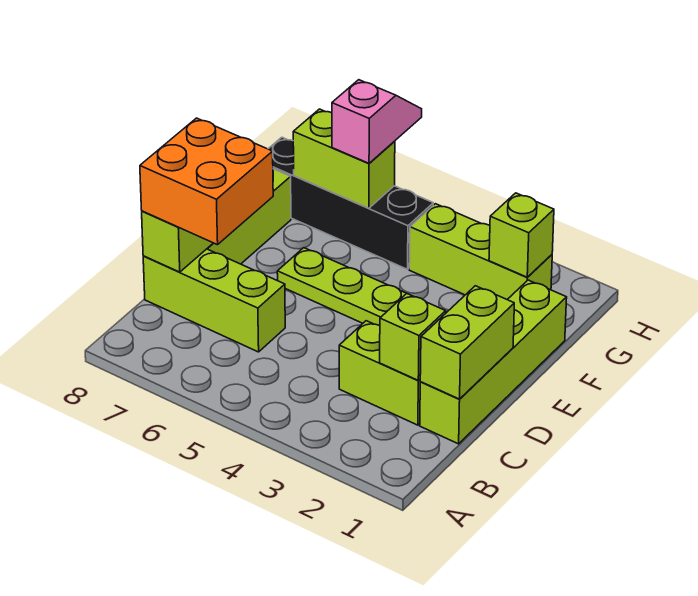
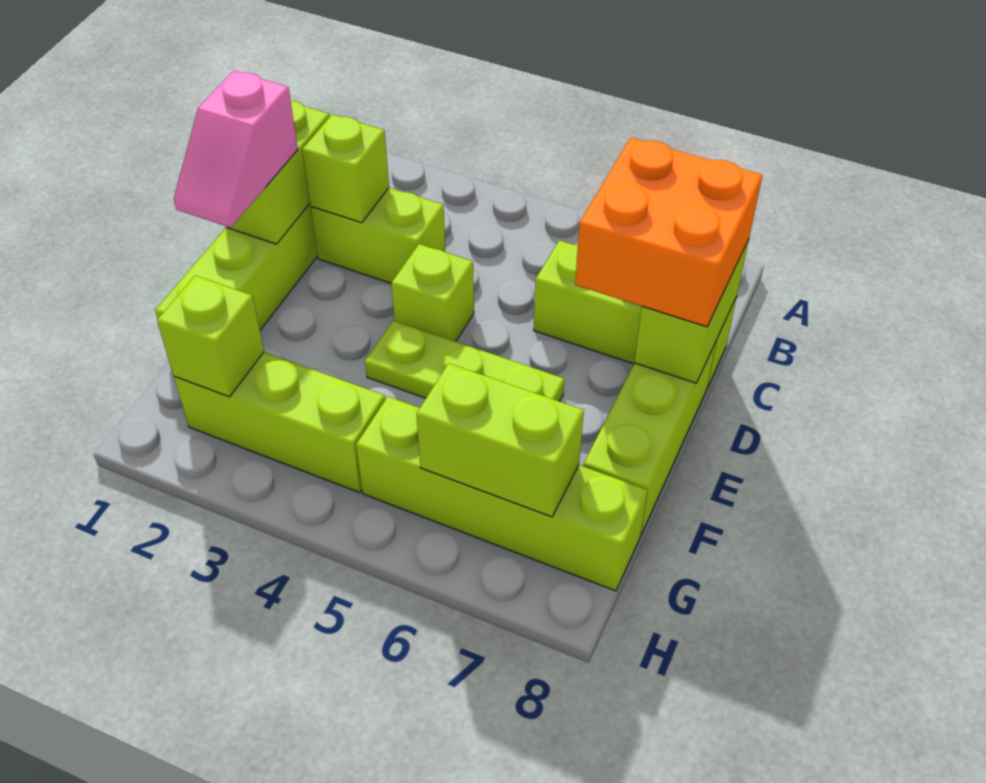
none -> lime 1x1 brick [391,244,474,341]
black 1x4 brick [269,137,433,269] -> lime 1x4 brick [356,397,648,591]
pink 1x2 slope [332,80,422,163] -> pink 1x2 slope moved to [174,71,298,228]

